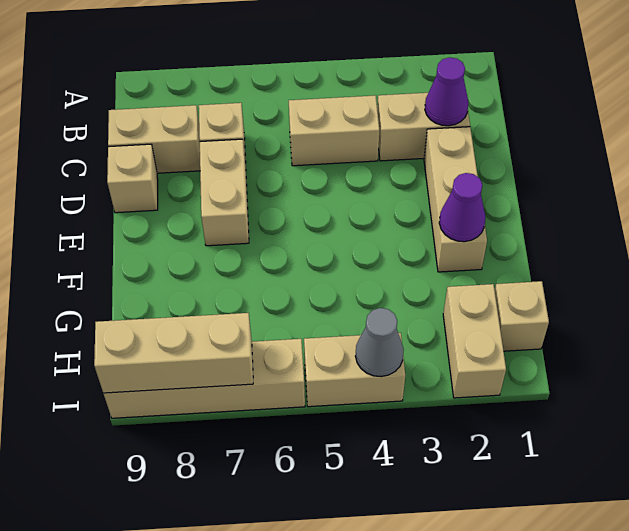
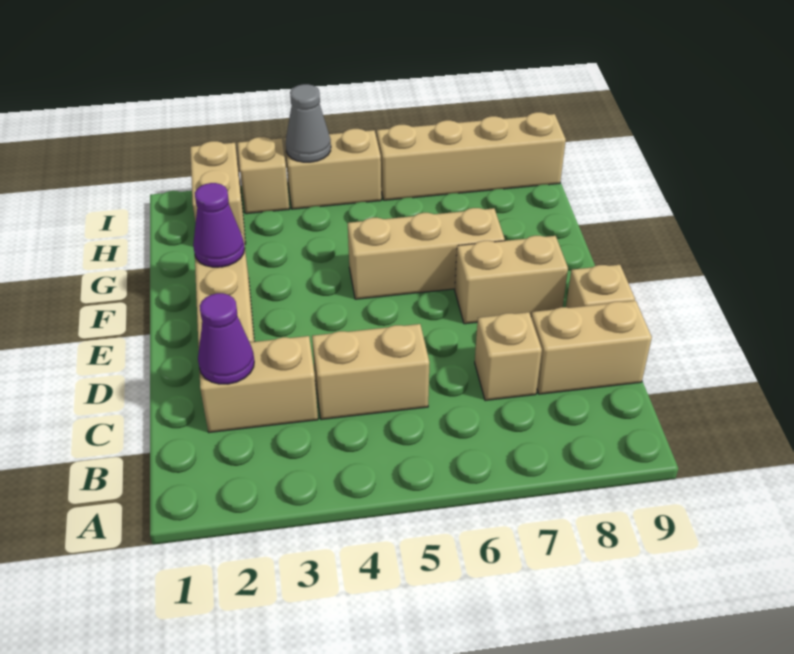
tan 1x2 brick [200,139,249,246] -> tan 1x2 brick turned to [455,236,568,324]
tan 1x1 brick [495,281,549,351] -> tan 1x1 brick moved to [238,137,289,214]
tan 1x3 brick [94,313,253,393] -> tan 1x3 brick moved to [348,208,505,299]

